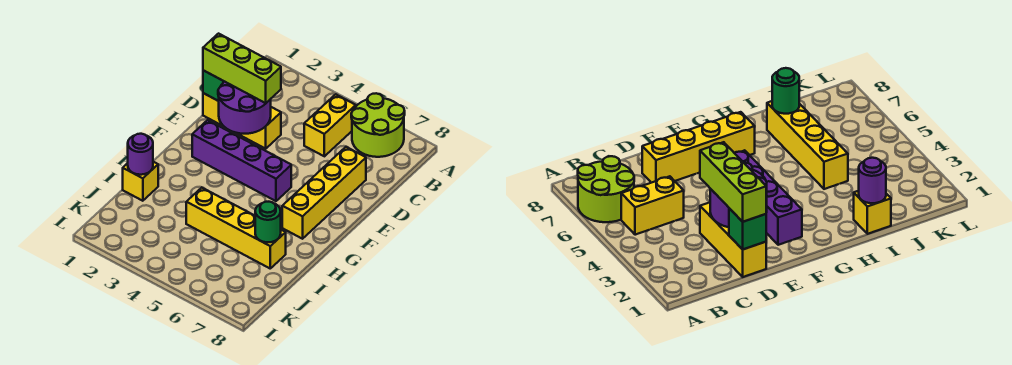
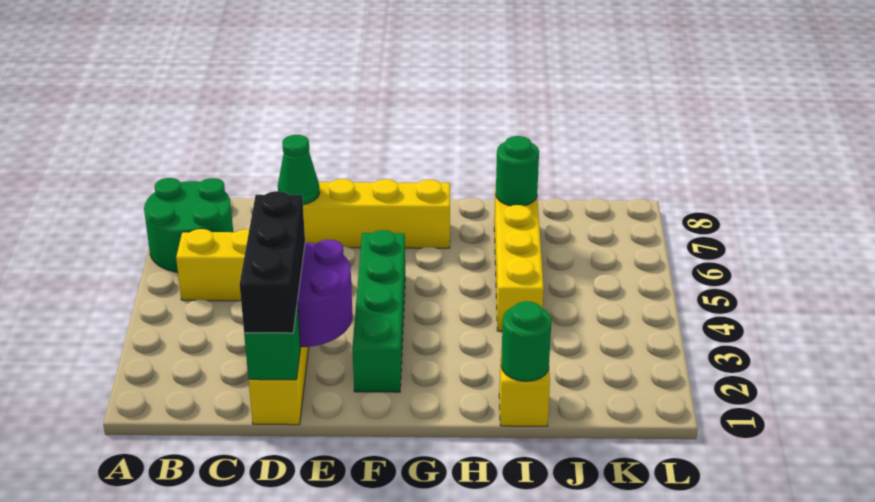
lime 2x2 round brick [351,93,405,157] -> green 2x2 round brick [144,178,233,272]
lime 1x3 brick [203,34,281,103] -> black 1x3 brick [240,191,305,333]
none -> green 1x1 cone [278,135,320,205]
purple 1x4 brick [192,120,291,201] -> green 1x4 brick [352,230,405,392]
purple 1x1 round brick [128,134,153,175] -> green 1x1 round brick [501,301,552,381]

